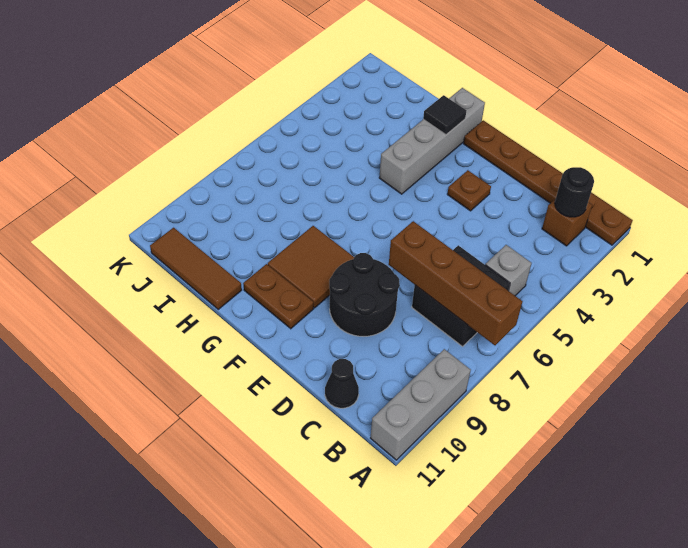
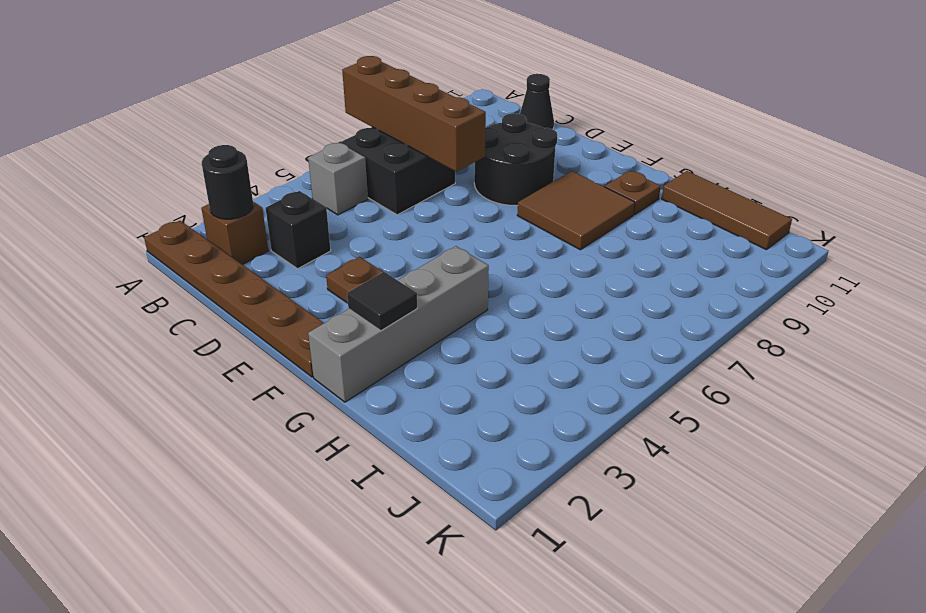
grey 1x3 brick [371,349,471,460] -> none
none -> black 1x1 brick [266,191,331,269]
brown 1x2 plate [243,264,314,329] -> brown 1x1 plate [605,171,661,215]

